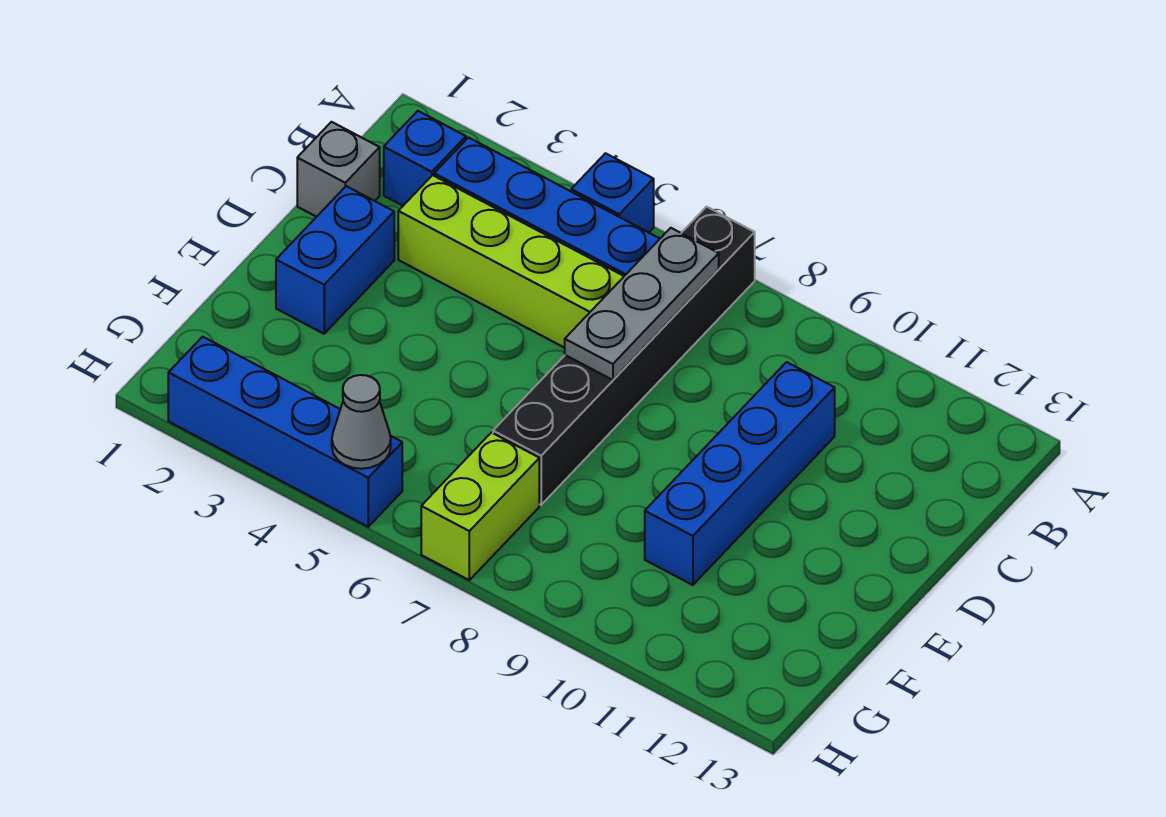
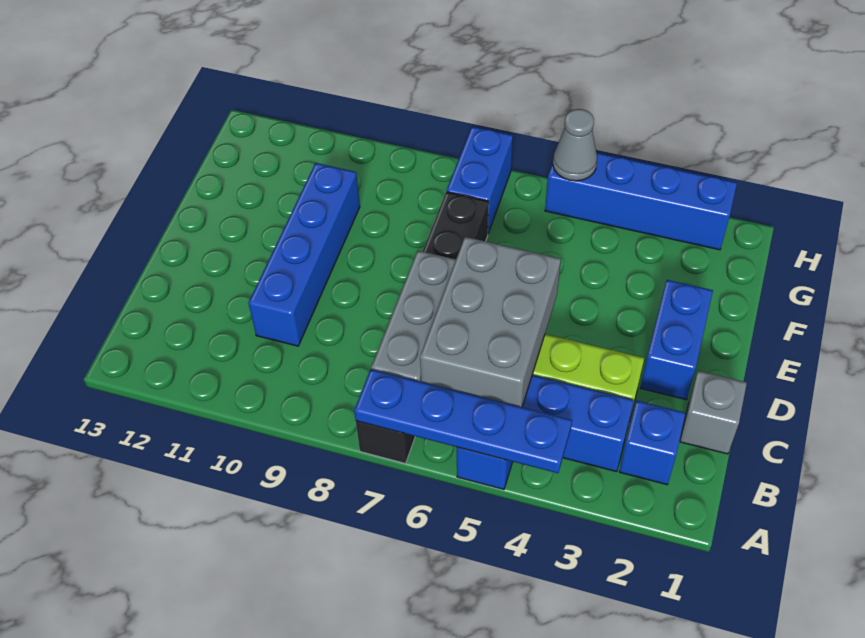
none -> blue 1x4 plate [354,369,572,473]
none -> grey 2x3 brick [420,237,561,407]
lime 1x2 brick [421,433,539,580] -> blue 1x2 brick [447,127,513,233]

